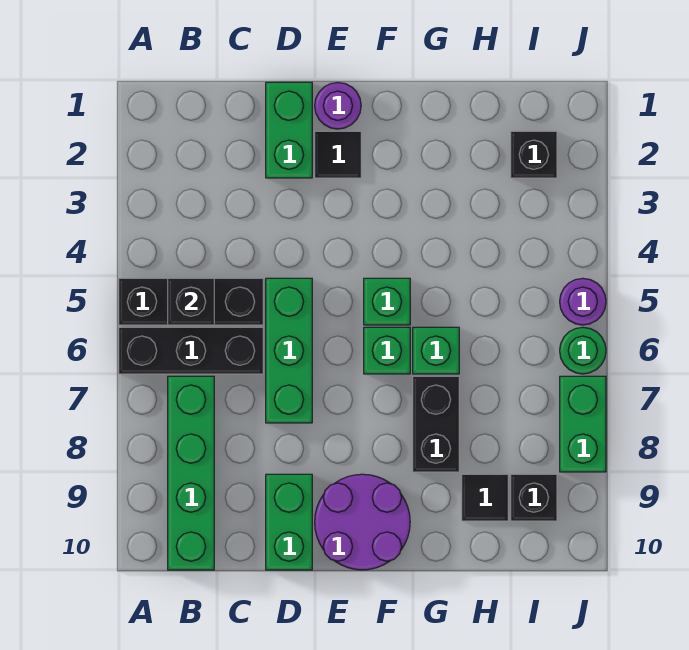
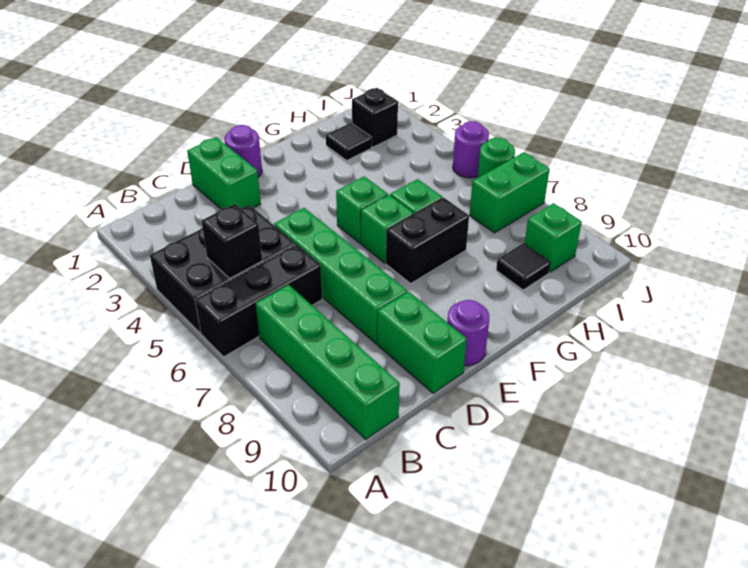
black 1x3 brick [119,278,263,325] -> black 2x3 brick [150,205,296,333]
green 1x3 brick [266,278,312,423] -> green 1x4 brick [274,208,407,344]
black 1x1 tile [315,131,361,178] -> black 1x1 tile moved to [326,123,372,160]
purple 2x2 round brick [315,474,410,570] -> purple 1x1 round brick [447,300,489,366]
black 1x2 brick [413,376,459,472] -> black 1x2 brick turned to [386,197,469,283]
black 1x1 brick [511,474,557,521] -> green 1x1 brick [524,203,582,272]
green 1x2 brick [560,376,606,472] -> green 1x2 brick turned to [469,152,550,233]

